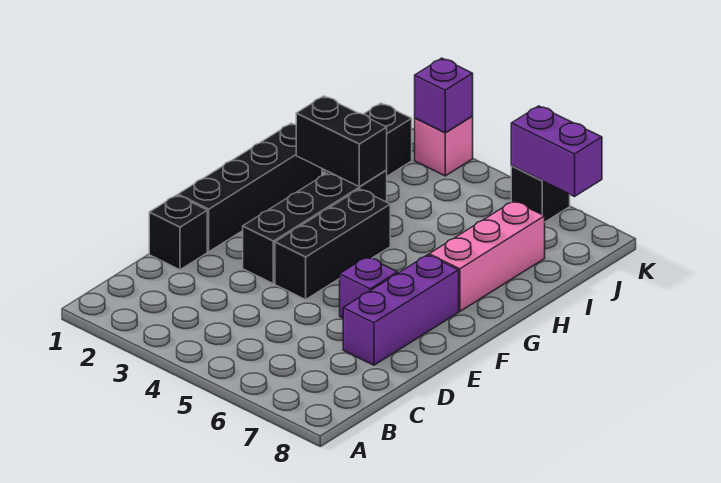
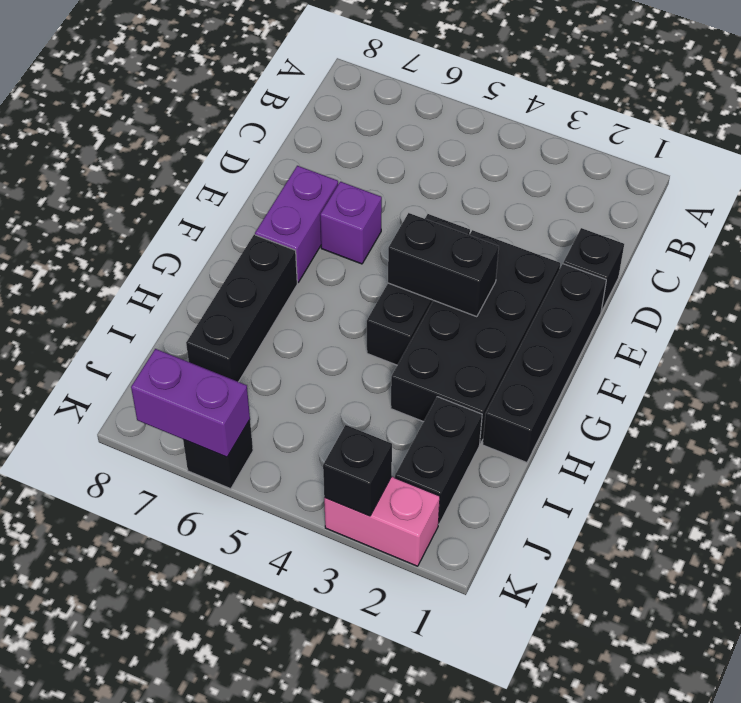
purple 1x3 brick [343,255,459,365] -> purple 1x2 brick [255,166,338,282]
black 1x4 brick [243,170,387,284] -> black 2x4 brick [391,230,560,444]
pink 1x3 brick [429,201,545,311] -> black 1x3 brick [186,235,297,382]
black 1x2 brick [296,96,387,187] -> black 1x2 brick moved to [388,213,499,317]
pink 1x1 brick [415,117,473,176] -> pink 1x2 brick [324,477,440,566]
purple 1x1 brick [415,58,473,133] -> black 1x1 brick [323,425,392,516]

